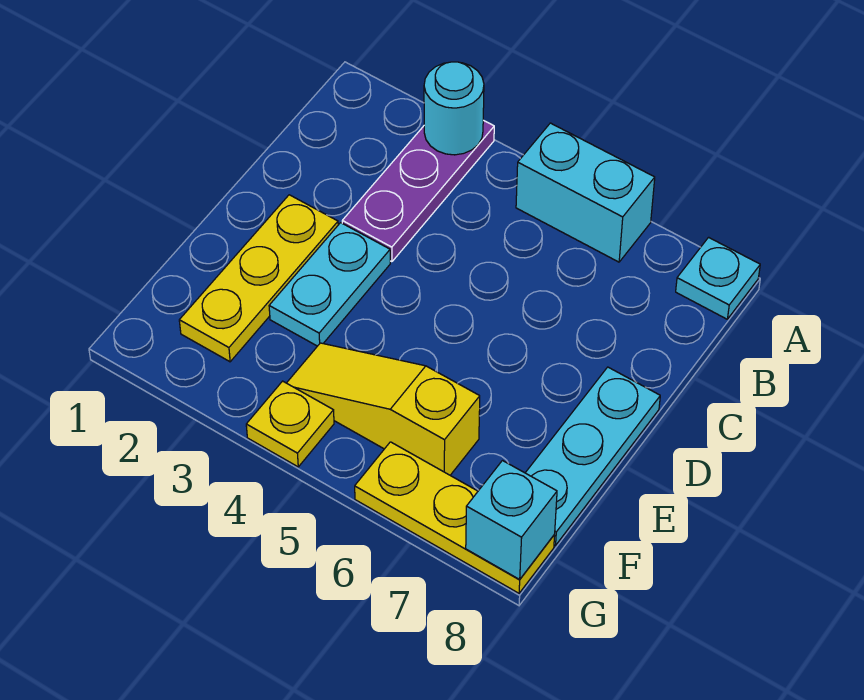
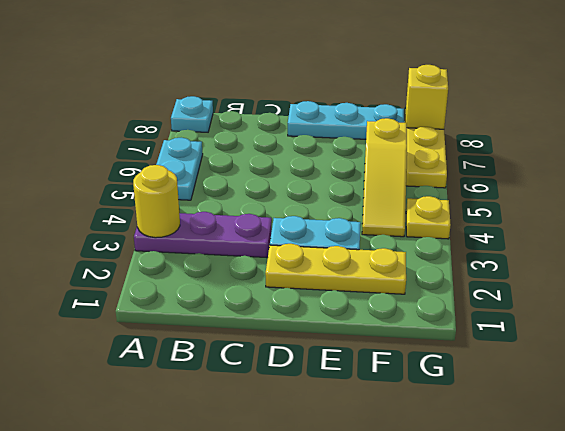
cyan 1x1 round brick [424,62,484,155] -> yellow 1x1 round brick [133,165,180,238]
cyan 1x2 brick [516,123,655,262] -> cyan 1x2 plate [156,138,203,200]
cyan 1x1 brick [466,461,557,579] -> yellow 1x1 brick [406,65,448,129]

